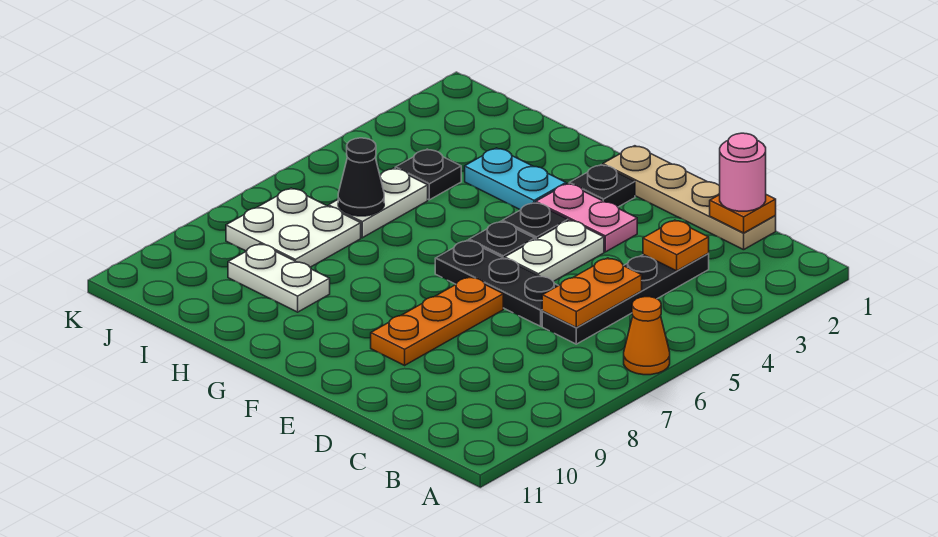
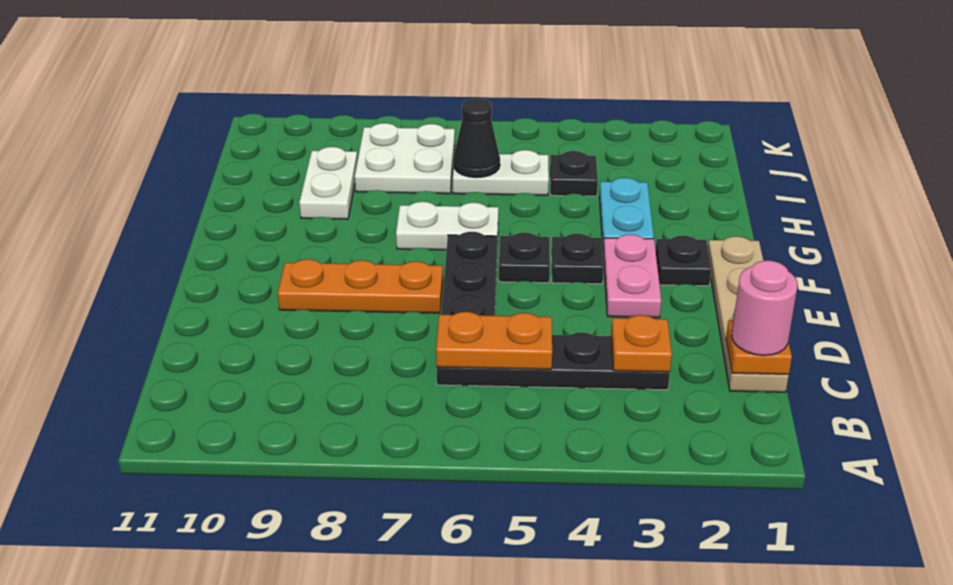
orange 1x1 cone [624,297,670,375] -> none
white 1x2 plate [505,220,604,282] -> white 1x2 plate moved to [396,202,498,250]

